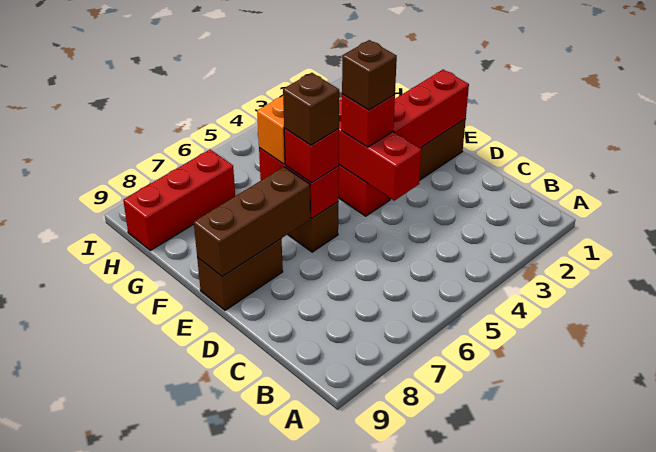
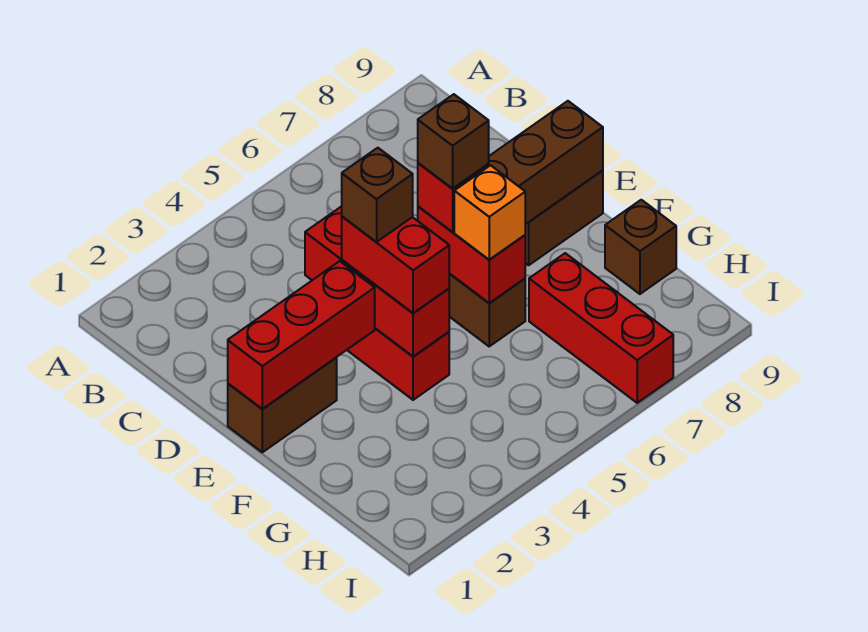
red 1x1 brick [342,94,395,147] -> red 1x2 brick [342,217,449,313]
none -> brown 1x1 brick [605,200,676,294]
red 1x3 brick [123,150,235,250] -> red 1x3 brick turned to [529,253,673,403]

